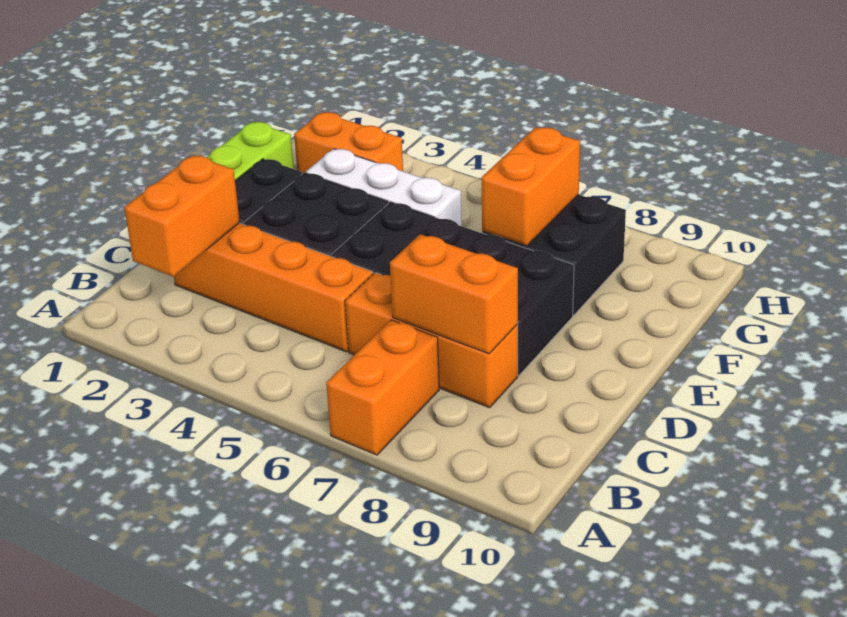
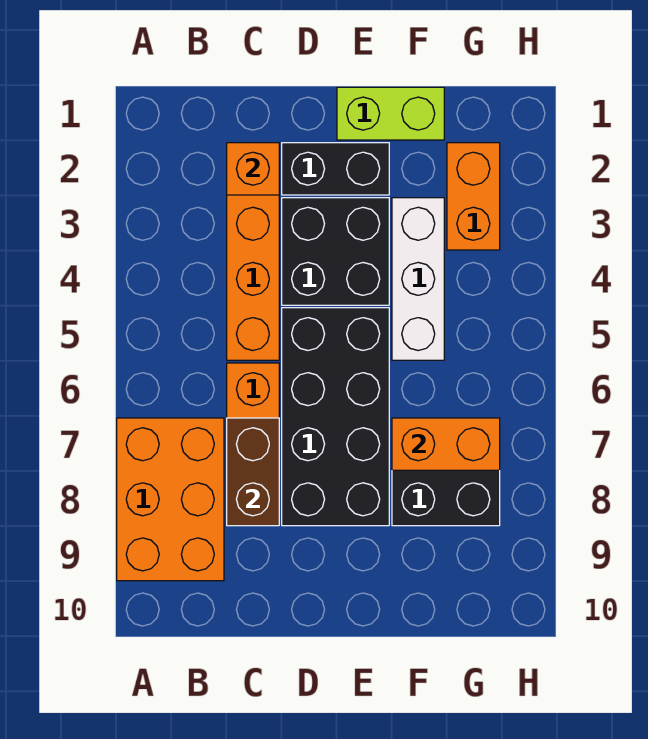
orange 1x2 brick [326,320,439,455] -> orange 2x3 brick [117,418,224,581]
orange 1x2 brick [124,155,240,277] -> orange 1x1 brick [227,143,279,195]
orange 1x2 brick [390,234,518,354] -> brown 1x2 brick [227,418,279,526]

